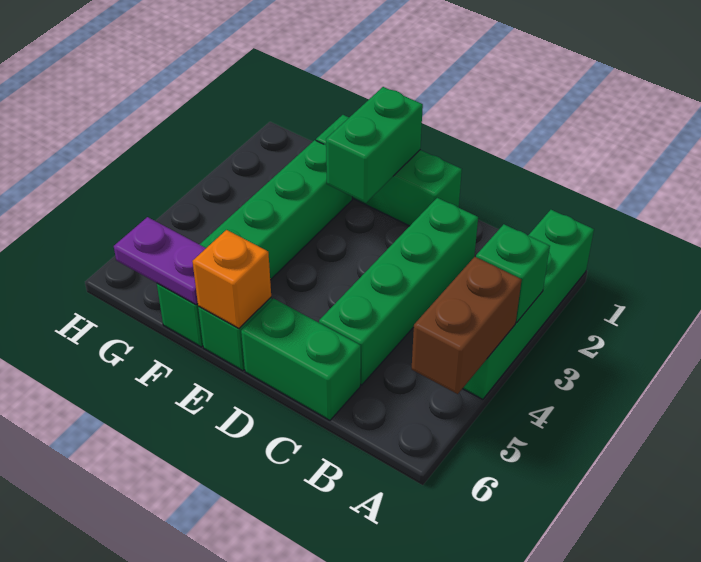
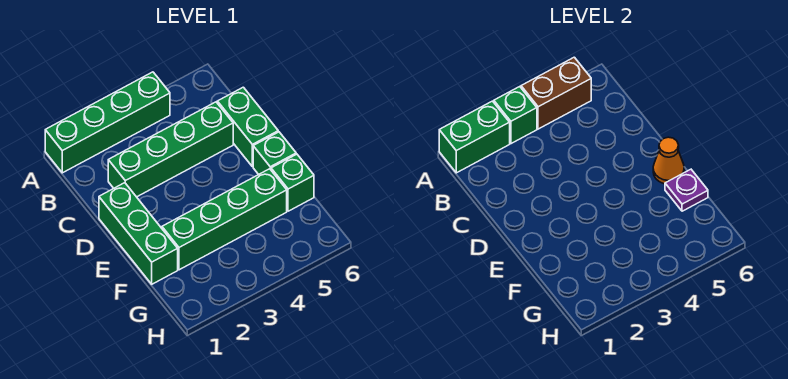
green 1x2 brick [326,87,423,203] -> green 1x2 brick moved to [439,101,510,173]
orange 1x1 brick [192,230,271,328] -> orange 1x1 cone [653,137,684,184]
purple 1x2 plate [114,217,206,305] -> purple 1x1 plate [665,169,708,211]

